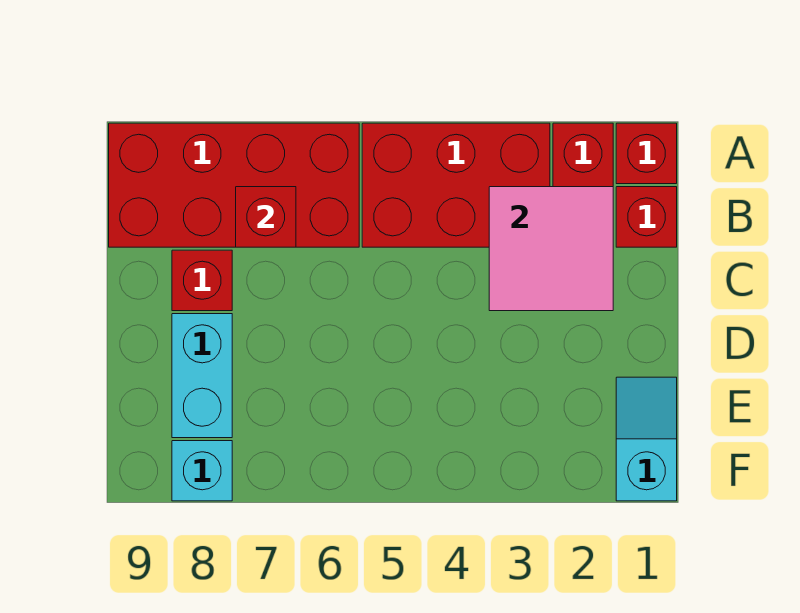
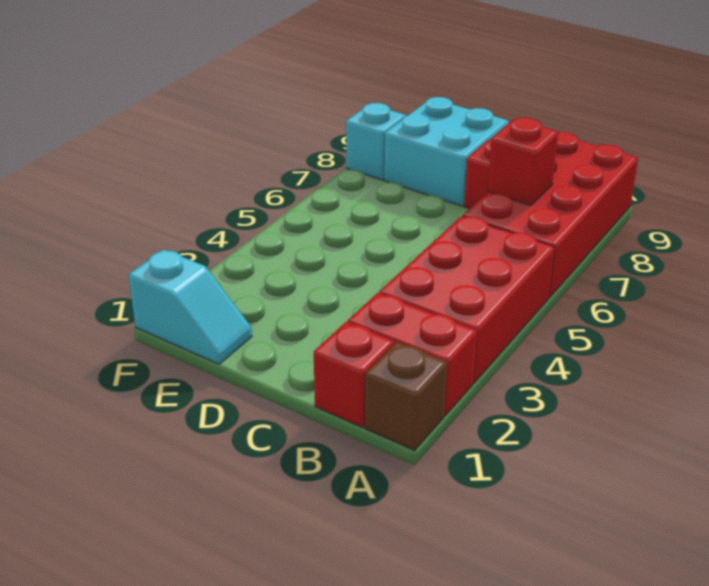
red 1x1 brick [616,123,677,184] -> brown 1x1 brick [365,342,447,450]
pink 2x2 tile [489,187,613,311] -> none
cyan 1x2 brick [172,314,232,438] -> cyan 2x2 brick [384,97,508,206]

